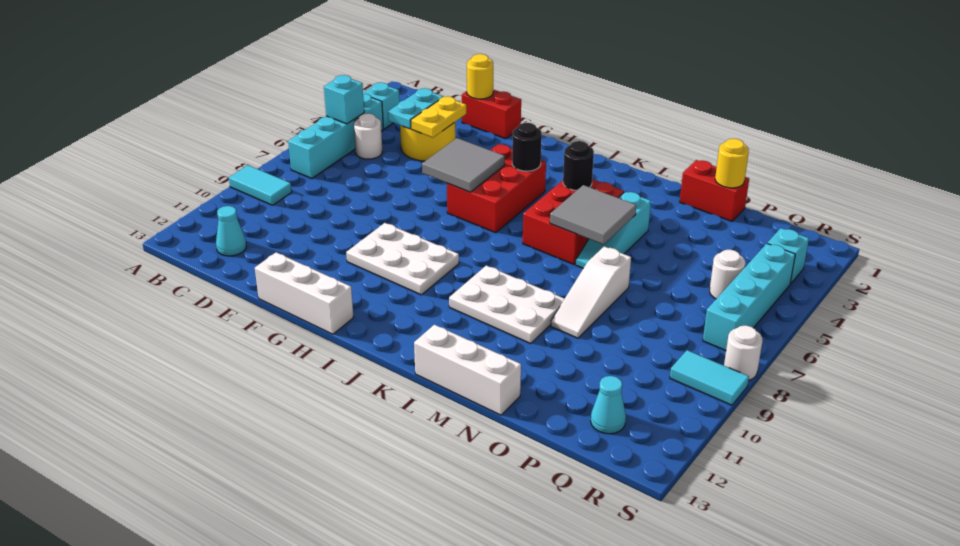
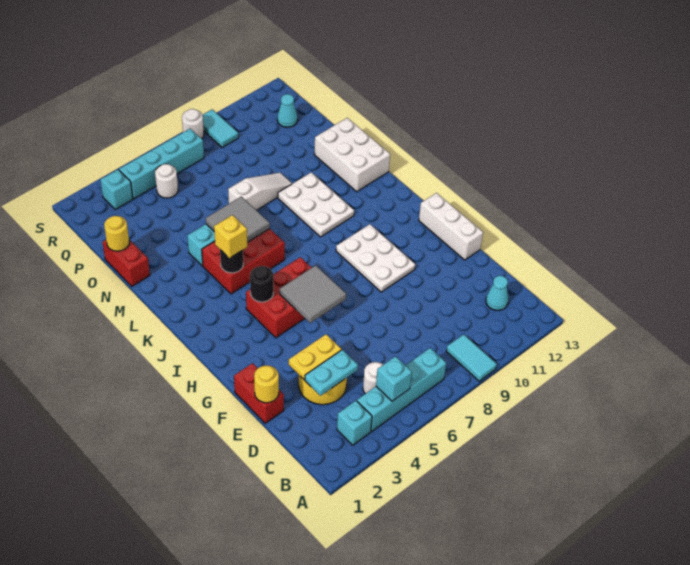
none -> yellow 1x1 brick [214,215,247,258]
white 1x3 brick [414,325,521,415] -> white 2x3 brick [314,118,390,192]

